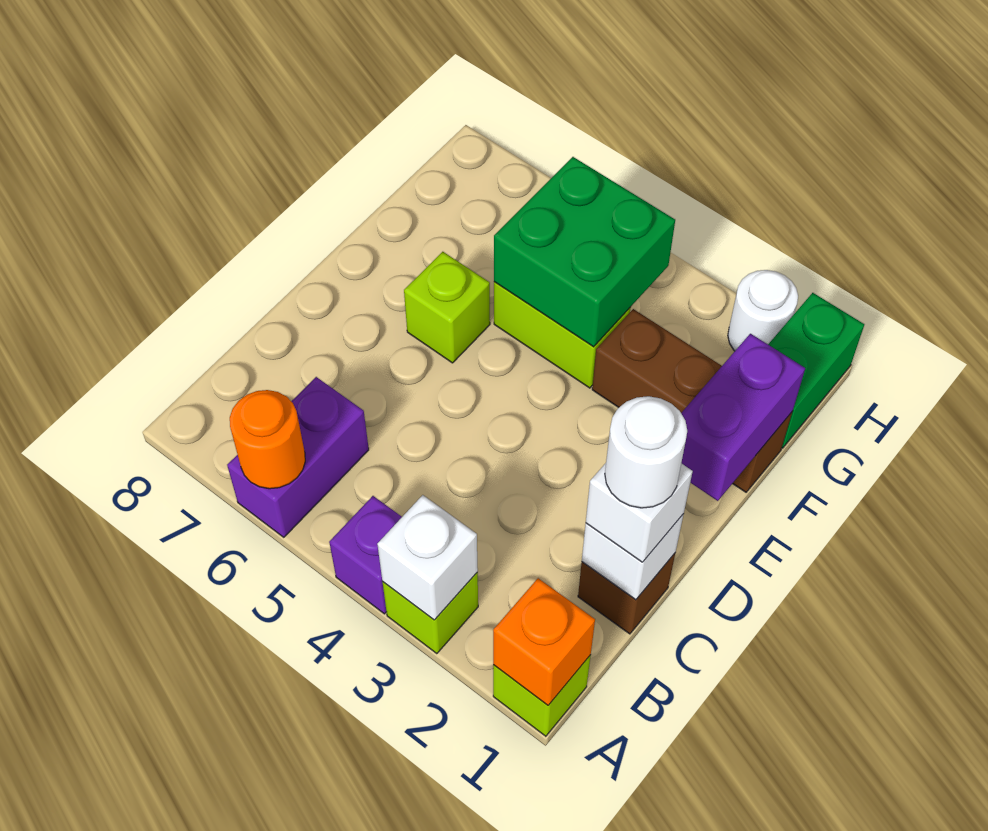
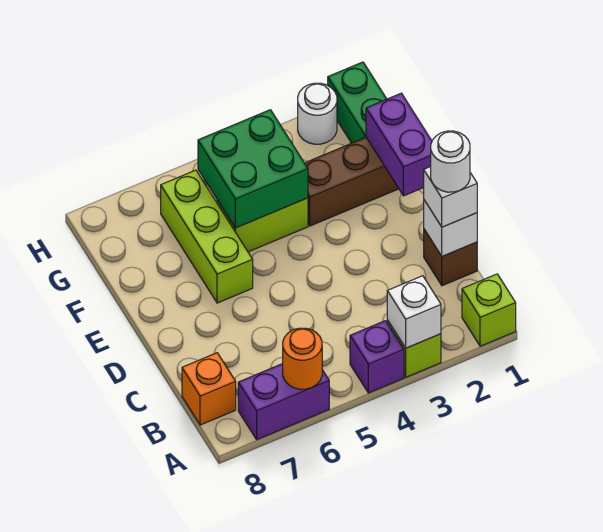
orange 1x1 brick [493,578,595,705] -> orange 1x1 brick moved to [182,353,236,425]
purple 1x2 brick [227,377,369,537] -> purple 1x2 brick turned to [238,364,329,440]
lime 1x1 brick [404,252,490,363] -> lime 1x3 brick [161,170,253,303]

